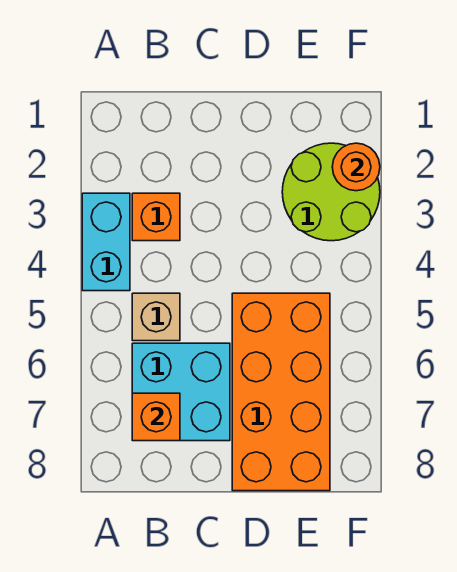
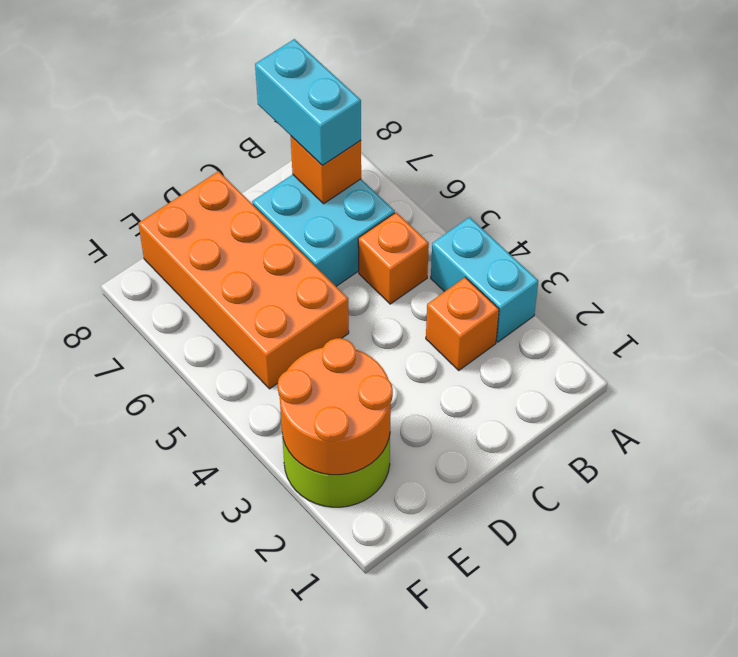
tan 1x1 brick [132,293,180,341] -> orange 1x1 brick [358,212,429,304]
none -> cyan 1x2 brick [255,39,361,166]
orange 1x1 round brick [332,143,380,191] -> orange 2x2 round brick [278,338,393,475]

